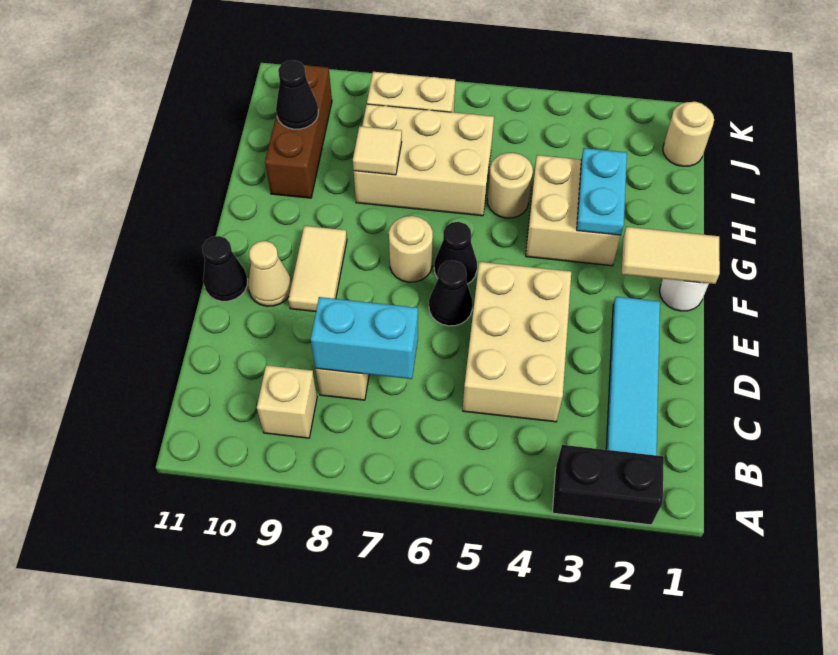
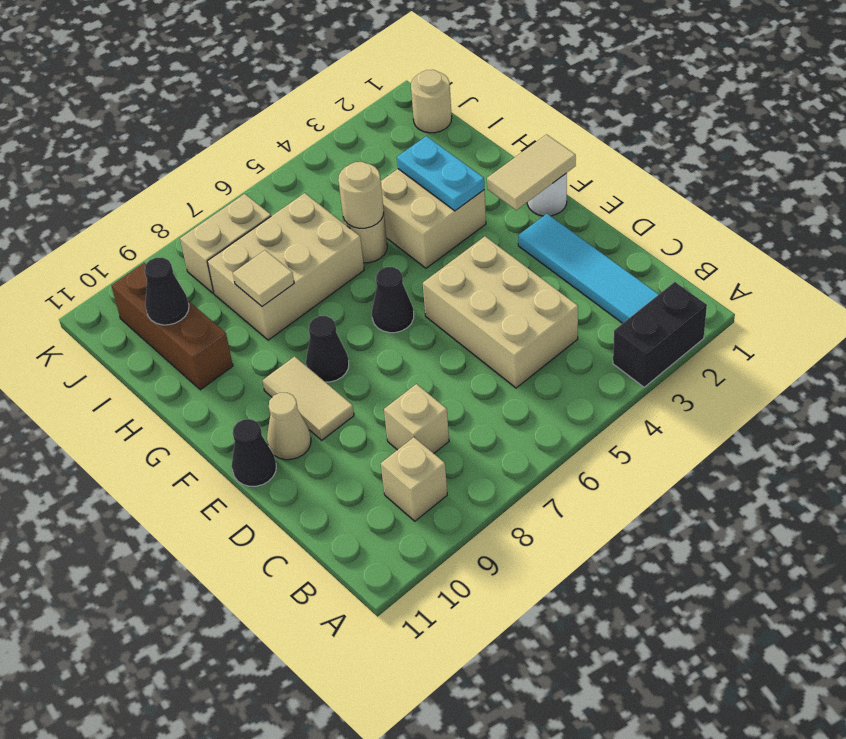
cyan 1x2 brick [311,297,418,379] -> none
black 1x1 cone [429,261,473,326] -> black 1x1 cone moved to [306,316,349,382]
tan 1x1 round brick [389,216,433,282] -> tan 1x1 round brick moved to [338,162,384,228]

